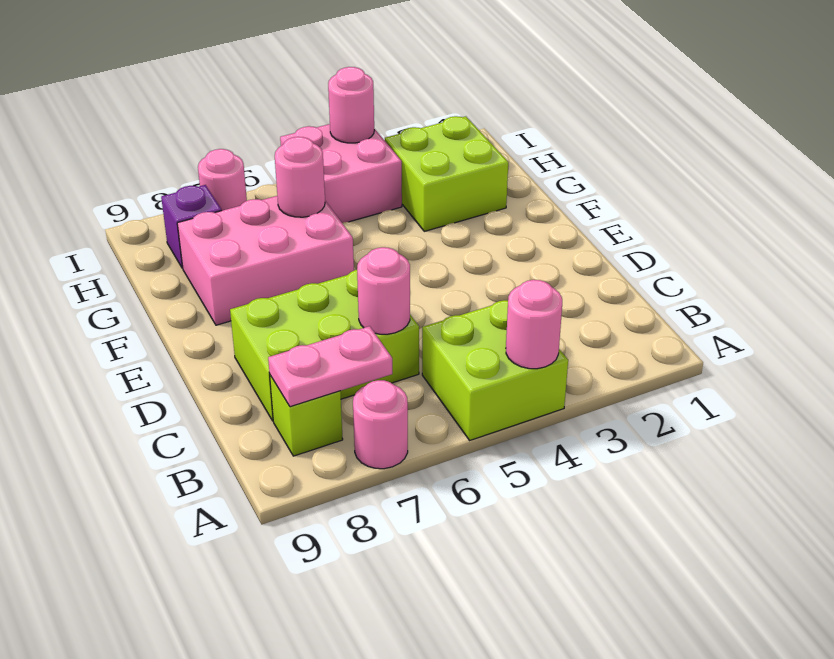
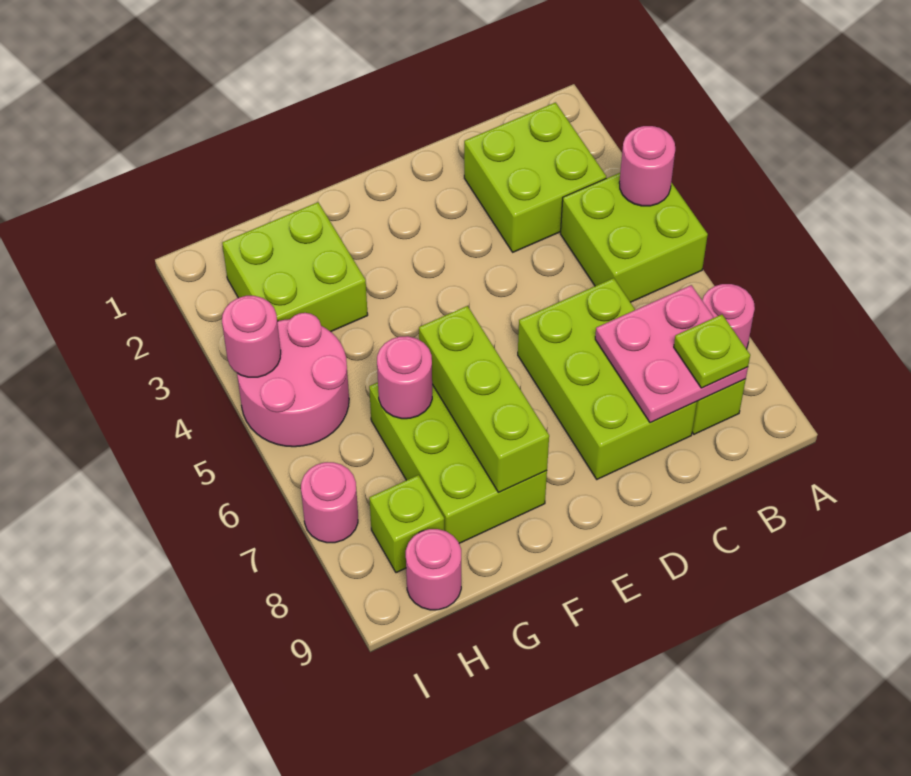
none -> lime 2x2 brick [464,103,606,252]
pink 1x2 plate [268,326,392,407] -> pink 2x2 plate [595,285,748,423]
none -> lime 1x1 plate [674,315,750,388]
pink 1x1 round brick [357,247,410,334] -> pink 1x1 round brick moved to [406,529,461,610]
pink 2x3 brick [177,196,354,325] -> lime 2x3 brick [369,382,547,543]
none -> lime 1x3 brick [419,306,549,492]
pink 2x2 brick [280,124,402,223] -> pink 2x2 round brick [237,313,349,447]
purple 1x1 brick [161,185,222,268] -> lime 1x1 brick [369,475,444,573]

